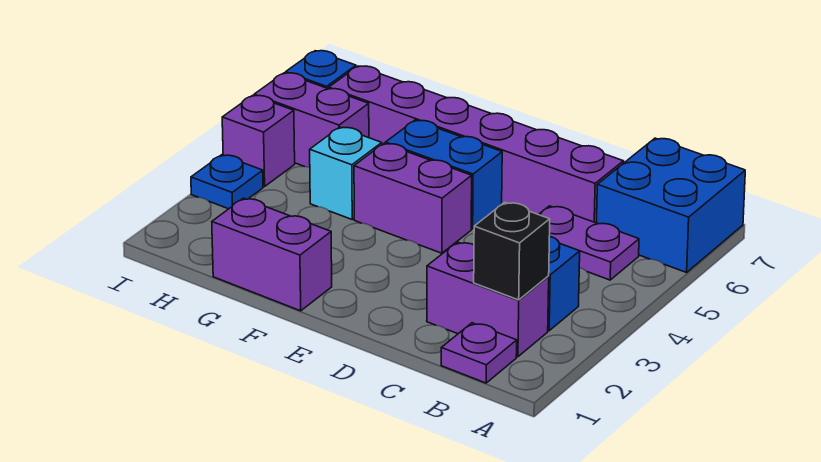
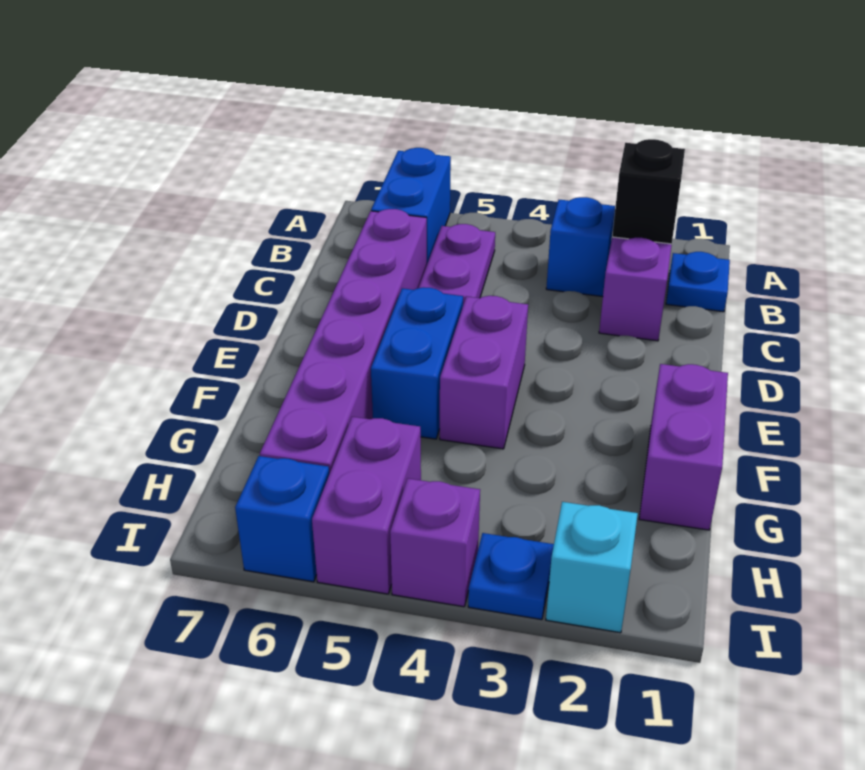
blue 2x2 brick [596,138,745,272] -> blue 1x2 brick [371,148,451,263]
purple 1x1 plate [441,323,517,383] -> blue 1x1 plate [666,252,730,312]
cyan 1x1 brick [310,127,382,219] -> cyan 1x1 brick moved to [546,502,638,633]

